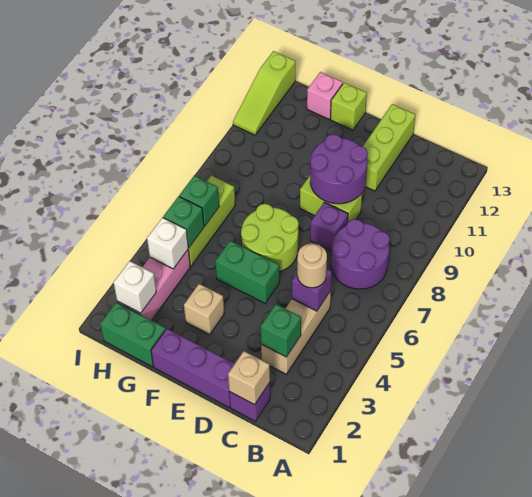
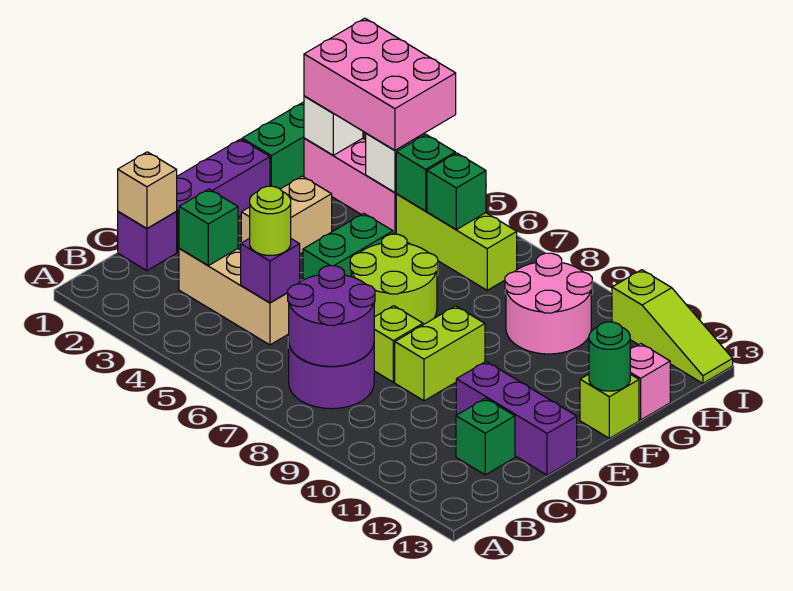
tan 1x1 round brick [297,243,327,288] -> lime 1x1 round brick [250,186,291,255]
none -> green 1x1 brick [456,398,515,475]
purple 1x1 brick [310,202,348,251] -> lime 1x1 brick [374,306,423,382]
purple 2x2 round brick [310,134,368,204] -> purple 2x2 round brick moved to [288,266,375,366]
lime 1x3 brick [363,104,415,191] -> purple 1x3 brick [456,362,577,475]
tan 1x1 brick [184,284,224,335] -> tan 1x2 brick [241,176,332,254]
none -> green 1x1 round brick [589,322,630,391]
none -> pink 2x2 round brick [505,253,592,354]
none -> pink 2x3 brick [304,18,456,150]
lime 1x3 slope [233,51,296,135] -> lime 1x3 slope turned to [612,270,733,383]

